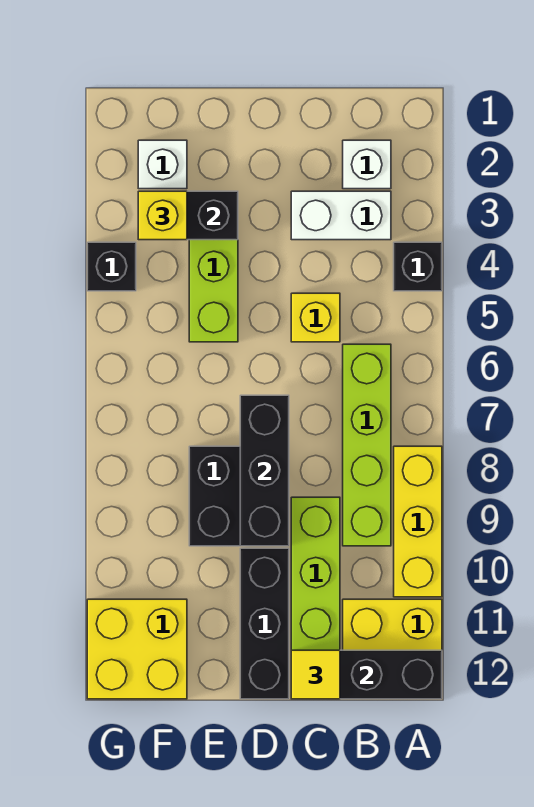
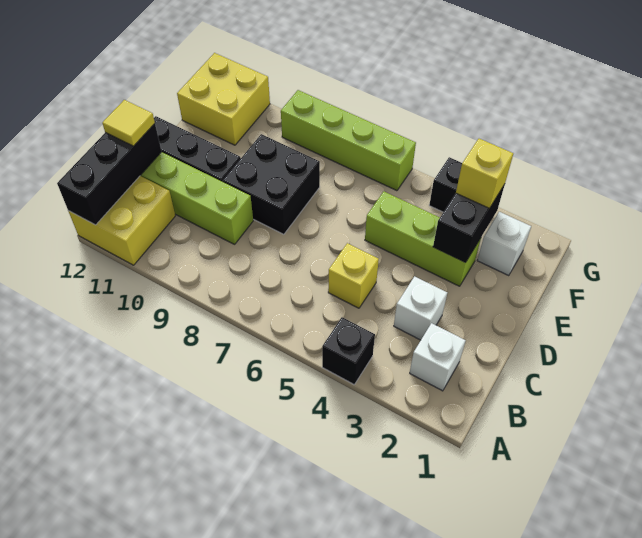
yellow 1x3 brick [394,446,442,597] -> none
white 1x2 brick [291,191,391,240] -> white 1x1 brick [394,276,447,340]
lime 1x4 brick [343,344,391,546] -> lime 1x4 brick moved to [281,90,416,191]
black 1x3 brick [240,395,289,546] -> none

